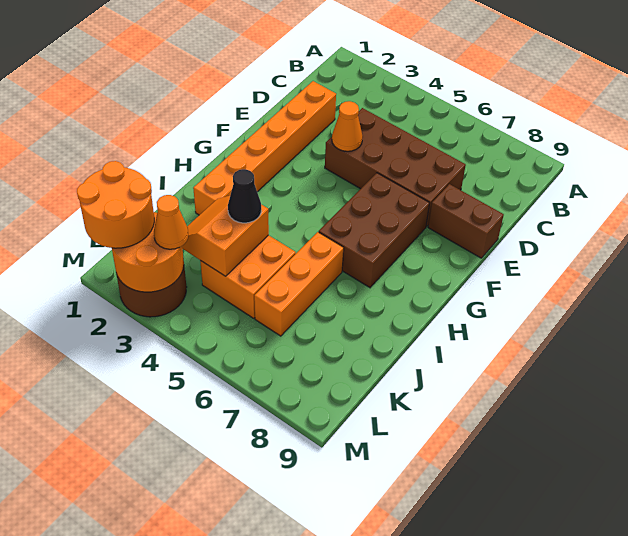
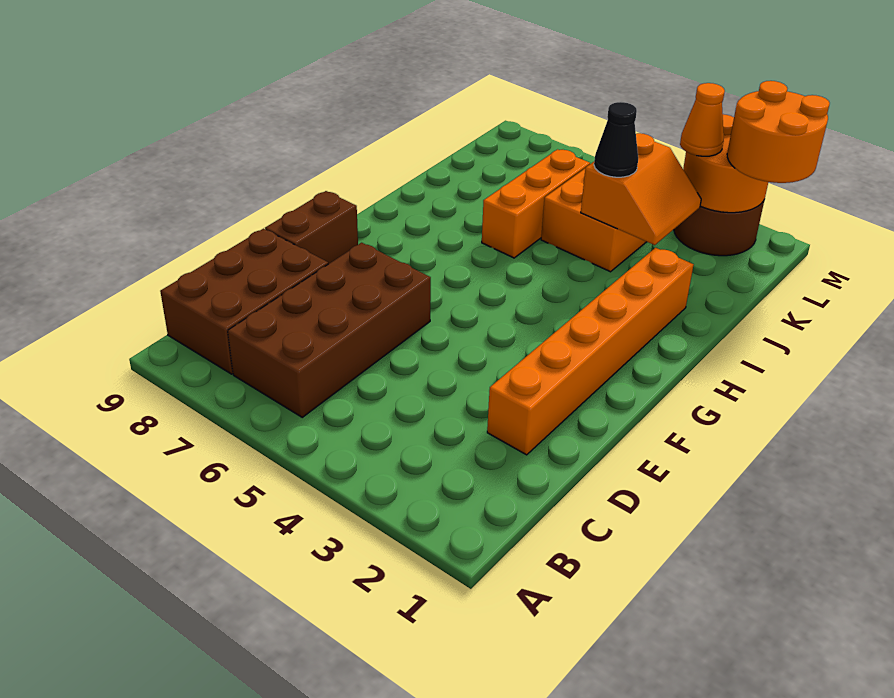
brown 2x4 brick [325,108,466,227] -> brown 2x4 brick turned to [228,243,431,417]
orange 1x1 cone [332,101,363,151] -> none
brown 1x2 brick [428,184,504,258] -> brown 1x2 brick turned to [265,191,358,264]
brown 2x3 brick [319,173,430,288] -> brown 2x3 brick moved to [160,229,328,374]

